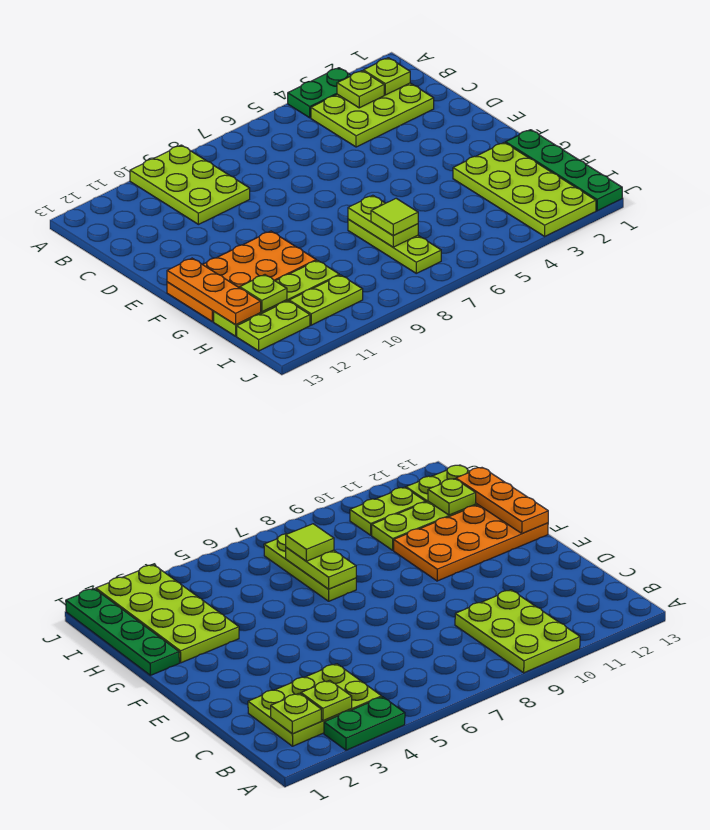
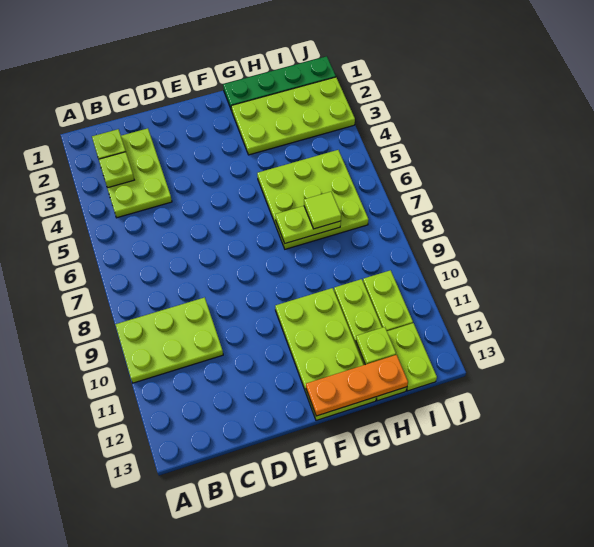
green 1x2 plate [288,68,351,118] -> none
orange 2x4 plate [167,231,316,322] -> lime 2x4 plate [275,288,376,421]
lime 1x3 plate [348,219,441,273] -> lime 3x3 plate [257,150,369,249]

